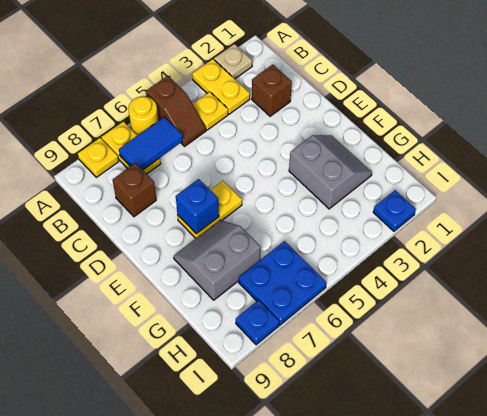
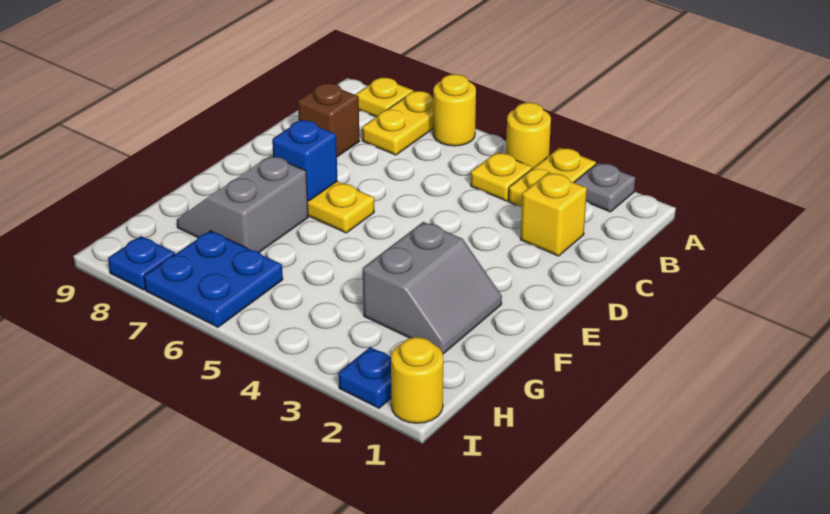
tan 1x1 plate [214,44,252,79] -> grey 1x1 plate [574,163,635,212]
none -> yellow 1x1 round brick [506,103,551,169]
brown 1x2 slope [146,76,206,146] -> none
blue 1x2 tile [119,117,183,170] -> none
brown 1x1 brick [252,65,292,116] -> yellow 1x1 brick [521,173,587,256]
grey 2x2 slope [174,221,261,300] -> grey 2x2 slope turned to [177,156,308,252]
none -> yellow 1x1 round brick [391,337,443,423]

